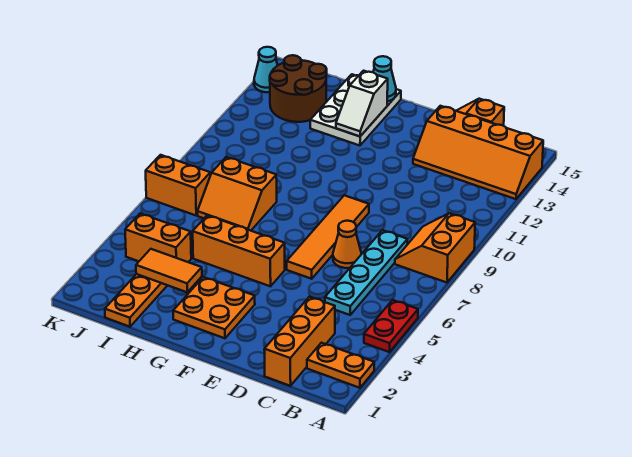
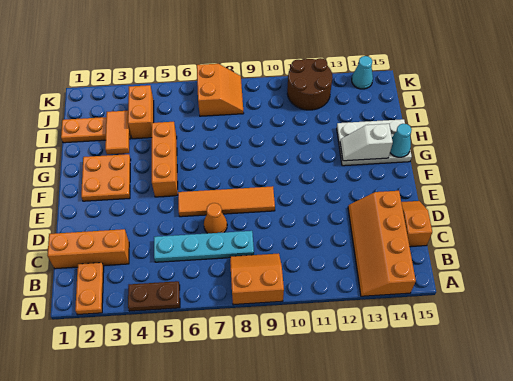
red 1x2 plate [364,300,418,352] -> brown 1x2 plate [128,281,180,311]
orange 2x2 slope [197,157,277,231] -> none
brown 2x2 round brick [270,55,327,122] -> brown 2x2 round brick moved to [287,58,333,110]

